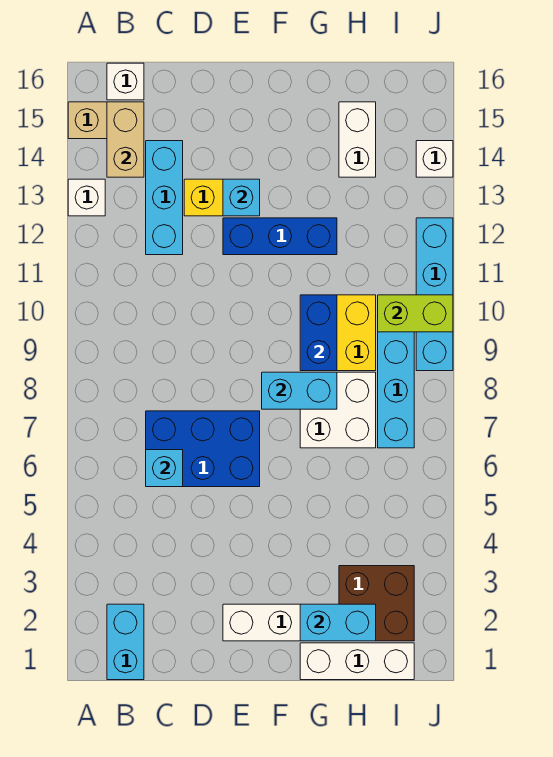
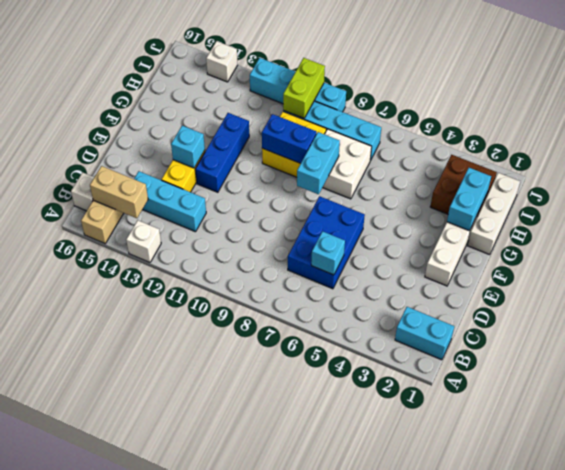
white 1x2 brick [339,102,376,177] -> none

